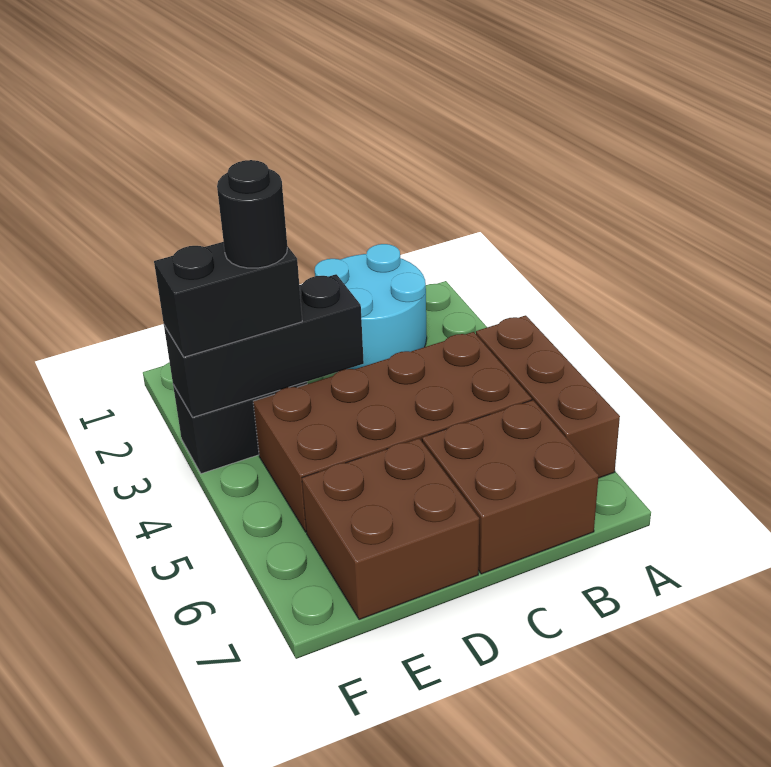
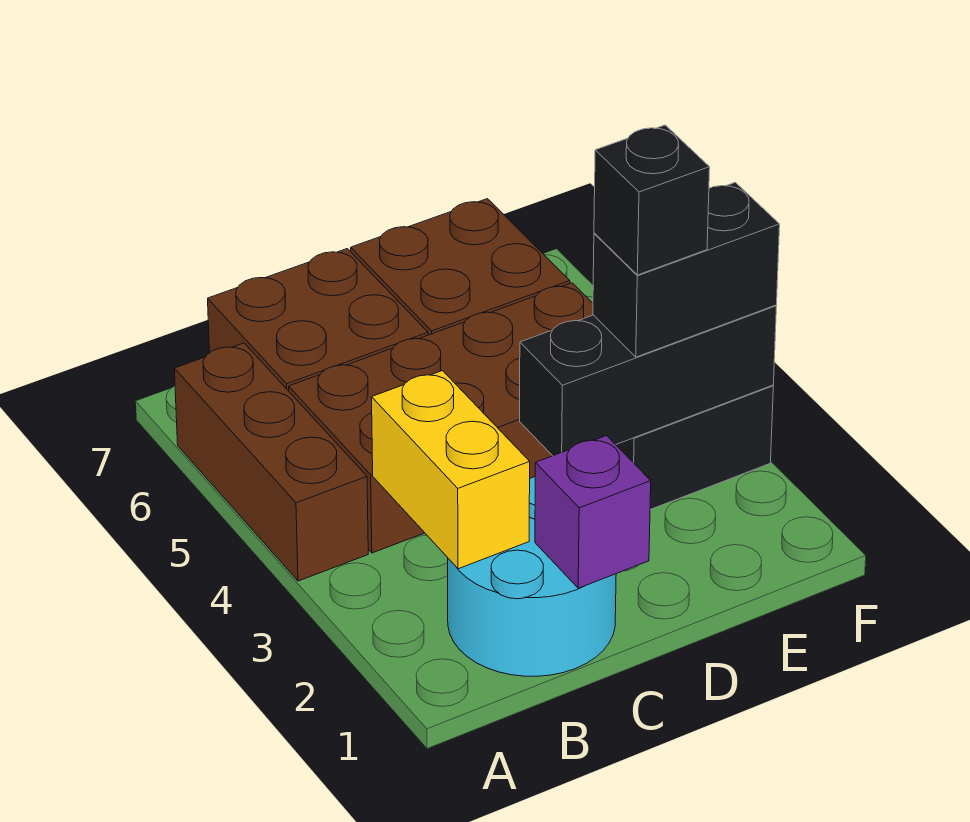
none -> yellow 1x2 brick [372,371,530,569]
none -> purple 1x1 brick [535,436,651,588]
black 1x1 round brick [217,160,287,268] -> black 1x1 brick [594,125,710,275]

